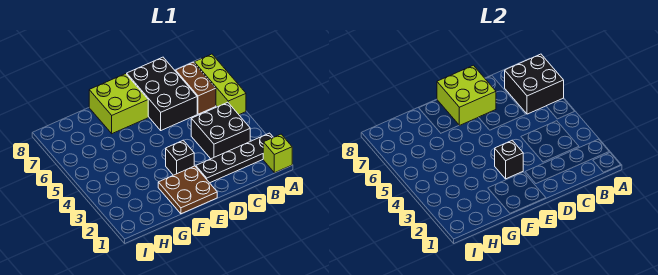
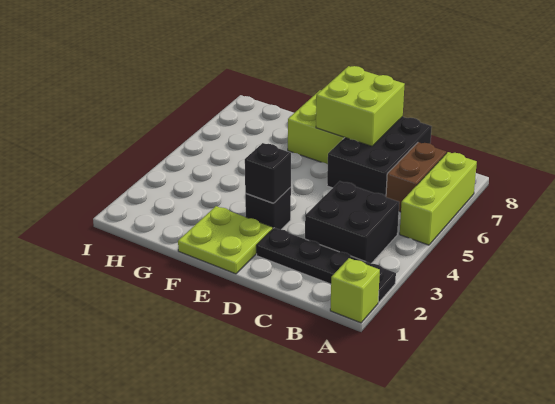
black 2x2 brick [505,54,564,114] -> none
brown 2x2 plate [158,166,217,214] -> lime 2x2 plate [178,206,273,274]

